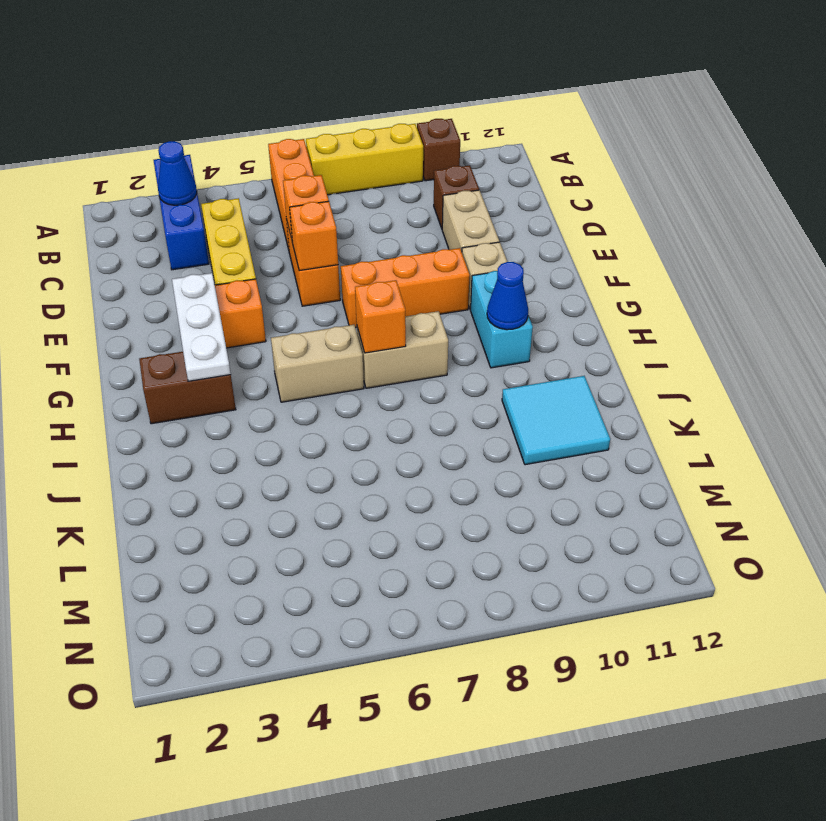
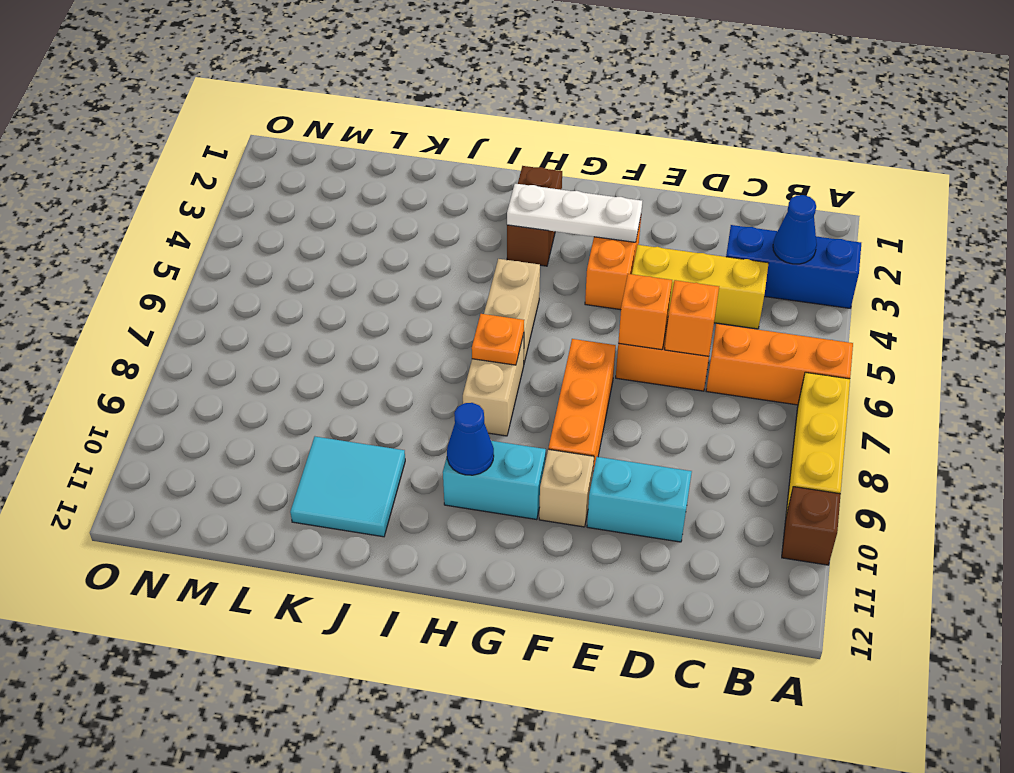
brown 1x1 brick [434,165,479,228] -> none
tan 1x2 brick [442,190,499,252] -> cyan 1x2 brick [587,457,692,542]
orange 1x1 brick [355,280,406,353] -> orange 1x1 plate [472,314,524,365]

